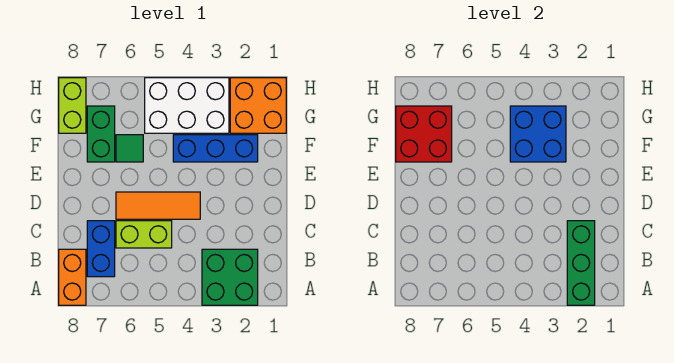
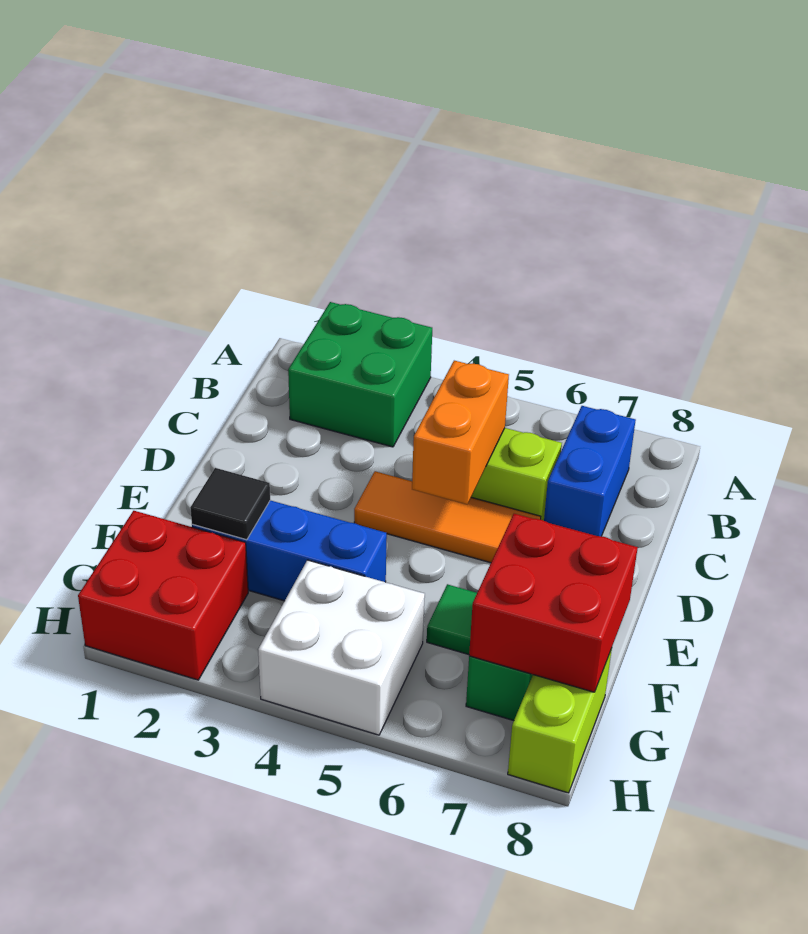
green 1x3 brick [567,221,595,305] -> none
orange 1x2 brick [59,249,86,305] -> orange 1x2 brick moved to [412,361,509,504]
none -> black 1x1 tile [190,468,270,540]
blue 2x2 brick [510,106,566,162] -> none
orange 2x2 brick [230,78,286,133] -> red 2x2 brick [78,511,248,680]
white 2x3 brick [145,78,229,133] -> white 2x2 brick [258,560,425,735]

